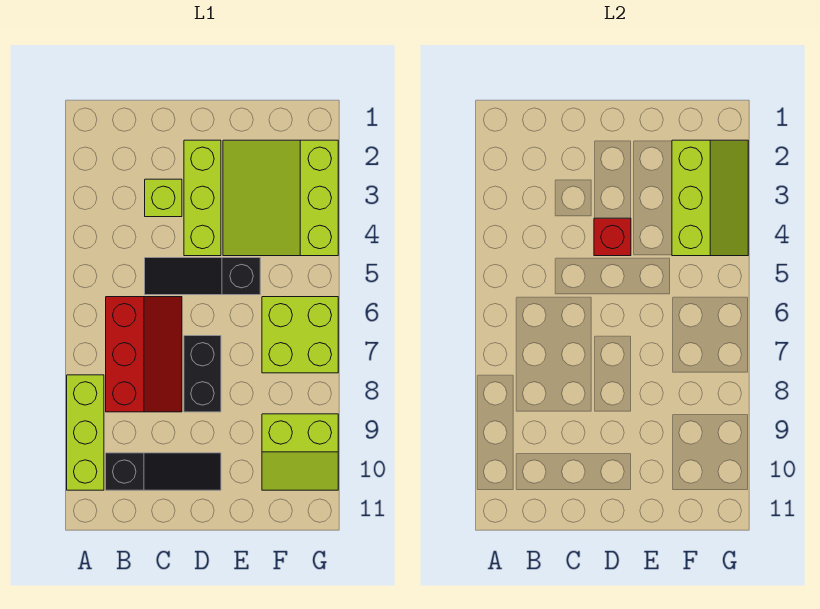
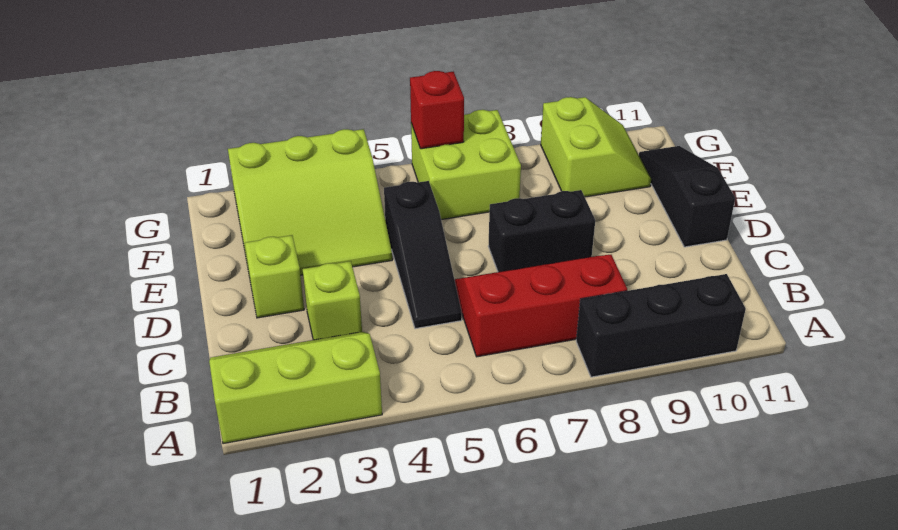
lime 1x3 brick [67,375,104,490] -> black 1x3 brick [576,274,746,377]
black 1x3 slope [106,453,221,490] -> black 1x3 slope moved to [639,146,735,247]
lime 1x3 brick [184,140,221,256] -> lime 1x1 brick [245,235,304,318]
red 1x1 brick [594,218,631,256] -> red 1x1 brick moved to [410,71,464,149]
lime 2x3 slope [672,140,748,256] -> lime 2x3 slope moved to [209,332,382,444]

